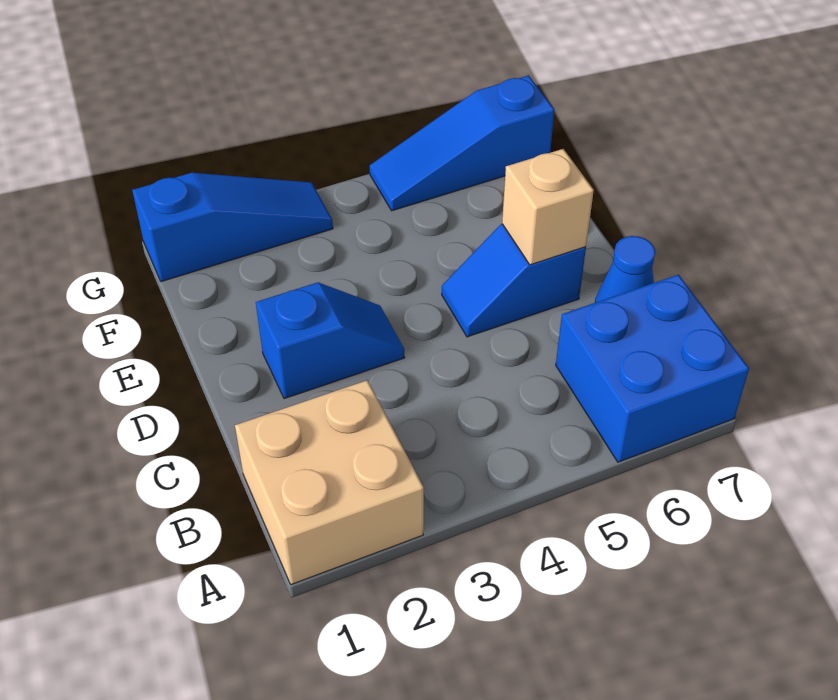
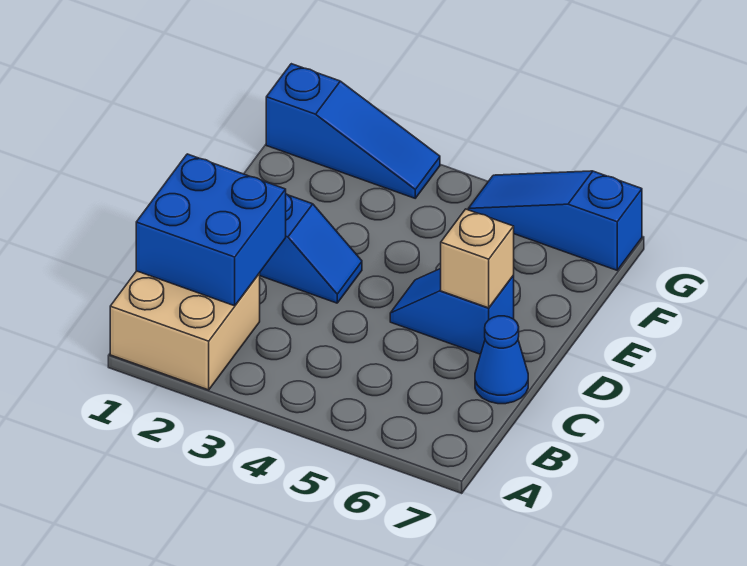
blue 2x2 brick [556,275,749,462] -> blue 2x2 brick moved to [136,154,286,306]

